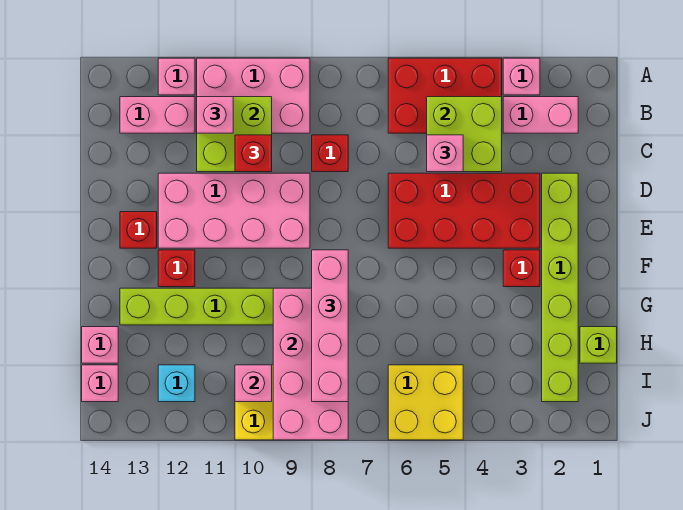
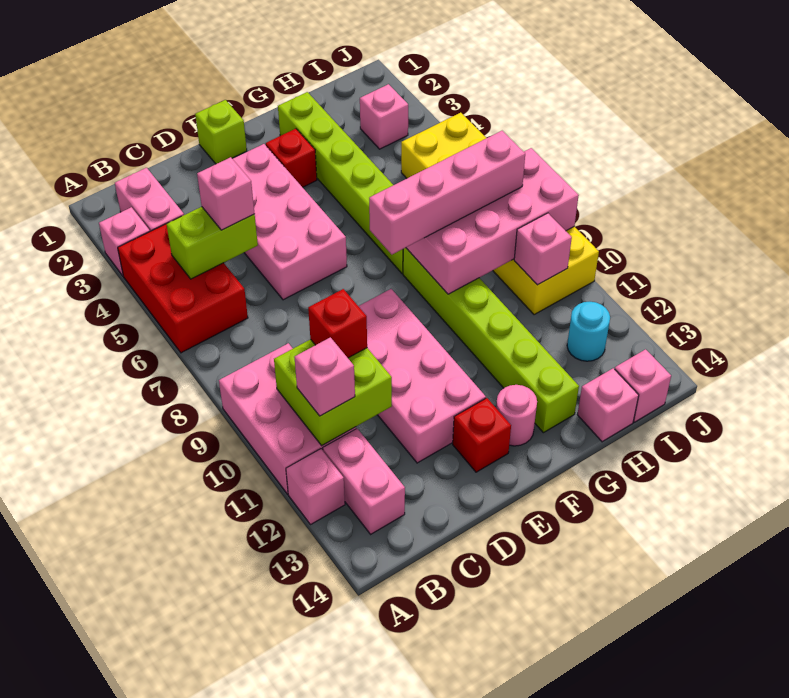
lime 2x2 brick [427,97,502,172] -> lime 1x2 brick [167,207,258,279]
red 1x1 brick [312,135,348,172] -> none
lime 1x6 brick [542,173,578,402] -> lime 1x6 brick turned to [278,92,403,274]
red 2x4 brick [388,173,540,248] -> pink 2x4 brick [233,144,347,300]
red 1x1 brick [158,250,195,287] -> none
none -> pink 1x1 round brick [496,385,537,446]
lime 1x1 brick [580,327,617,363] -> lime 1x1 brick moved to [195,100,247,164]
none -> pink 1x1 brick [360,84,408,149]
cyan 1x1 brick [158,365,195,402] -> cyan 1x1 round brick [567,302,610,361]

